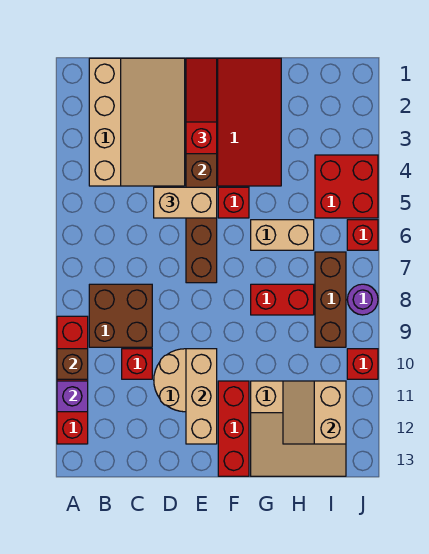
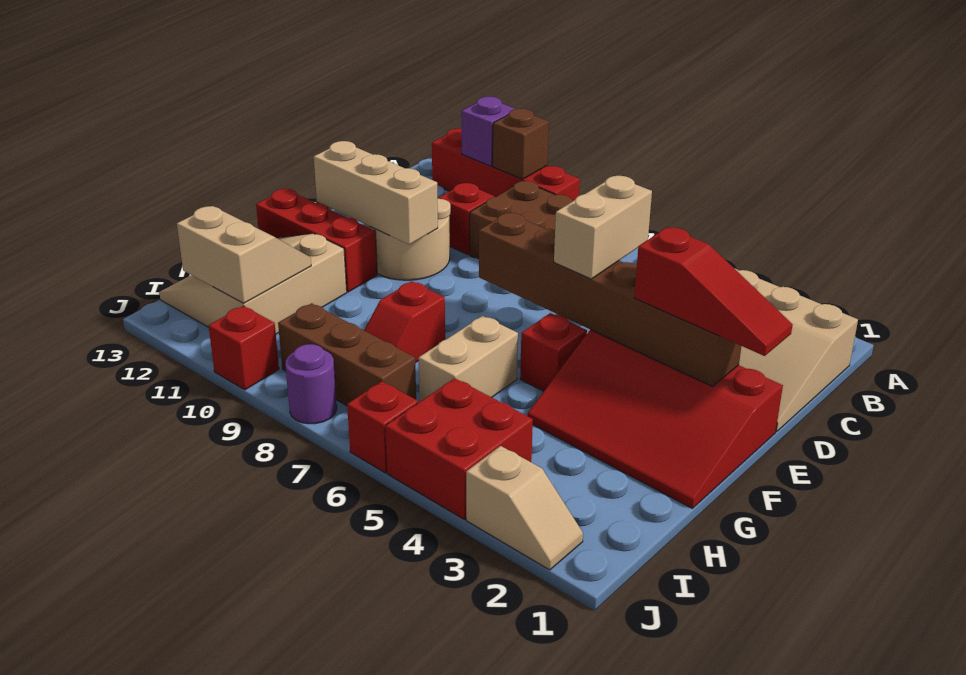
red 1x2 brick [251,284,314,315] -> red 1x2 slope [364,281,445,363]
none -> tan 1x2 slope [466,446,583,570]

